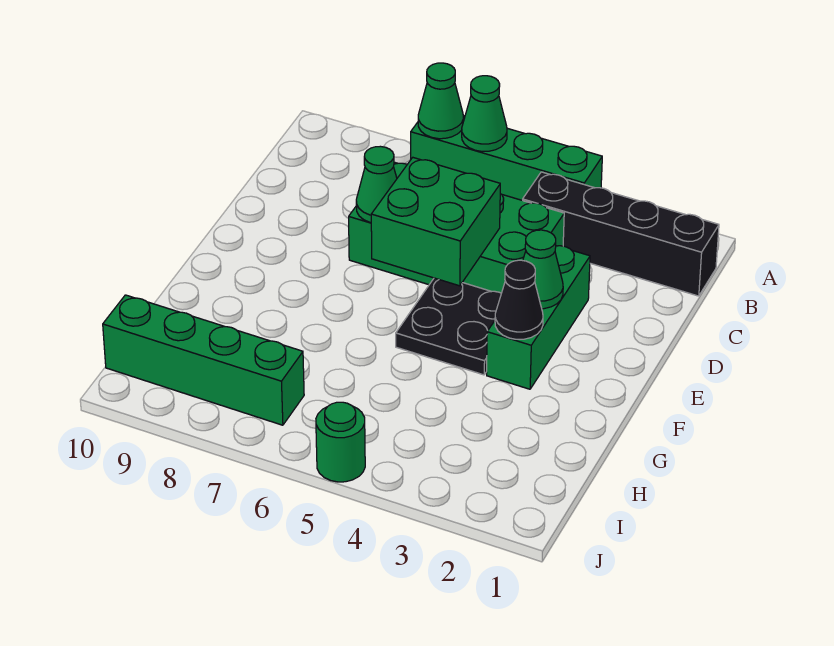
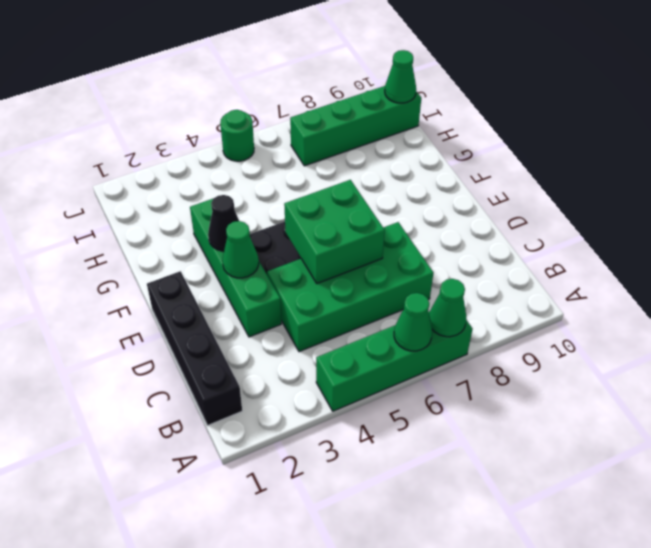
black 1x4 brick [523,172,719,296] -> black 1x4 brick turned to [147,271,242,426]
green 1x3 brick [487,246,590,389] -> green 1x4 brick [190,199,281,337]
green 1x1 cone [356,146,397,223] -> green 1x1 cone moved to [385,50,416,103]

